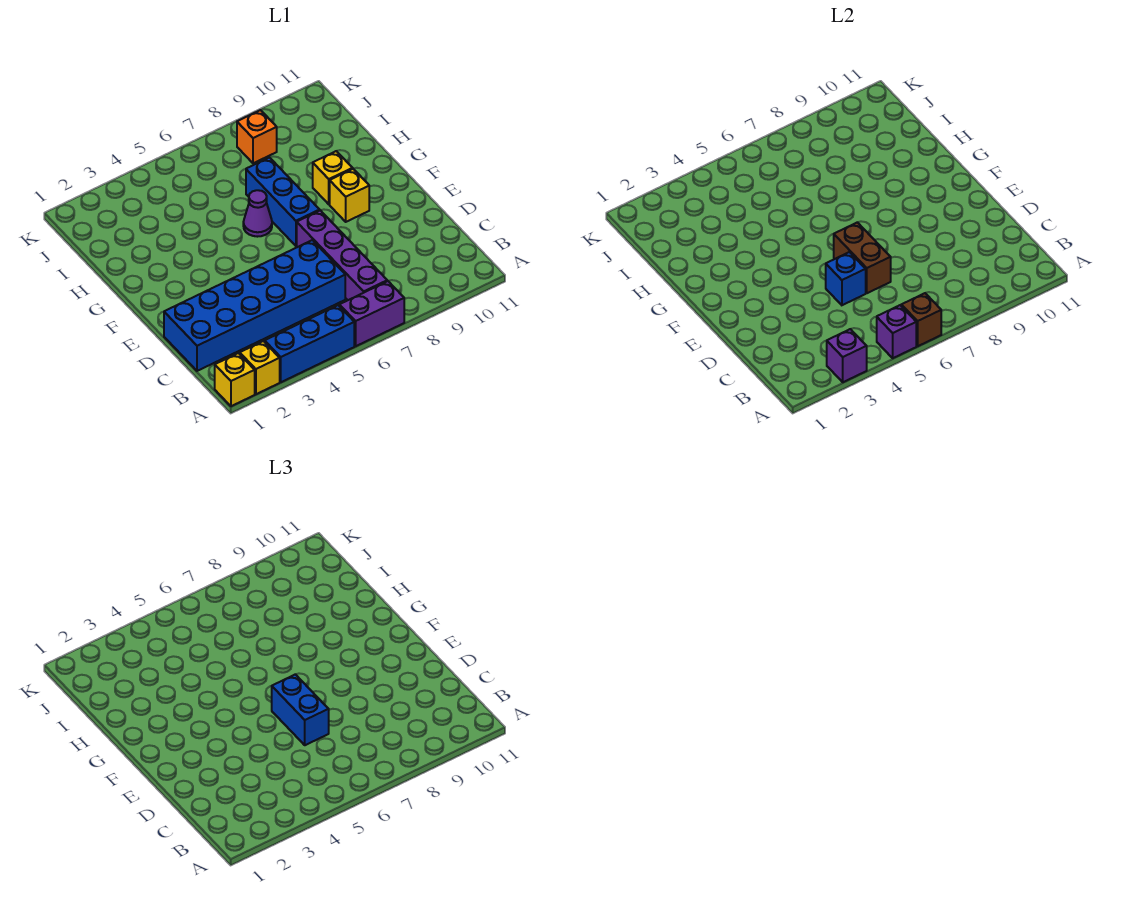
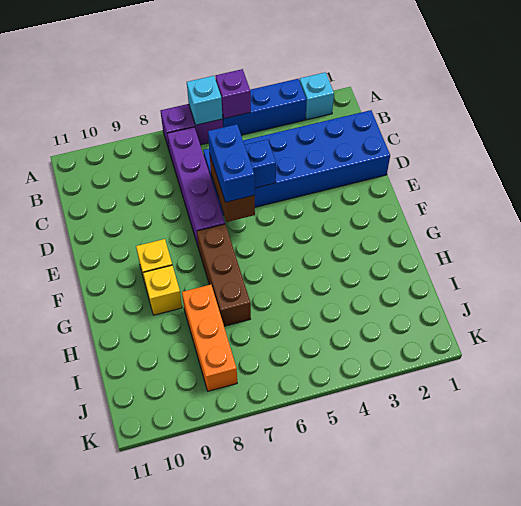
yellow 1x1 brick [215,353,255,406] -> none
yellow 1x1 brick [240,341,280,394] -> cyan 1x1 brick [300,72,334,120]
purple 1x1 brick [827,329,867,382] -> none
brown 1x1 brick [901,293,941,346] -> cyan 1x1 brick [187,76,223,125]
blue 1x3 brick [246,157,320,246] -> brown 1x3 brick [197,224,251,326]
purple 1x1 cone [243,190,272,237] -> none
orange 1x1 brick [237,110,277,163] -> orange 1x3 brick [182,285,237,391]

